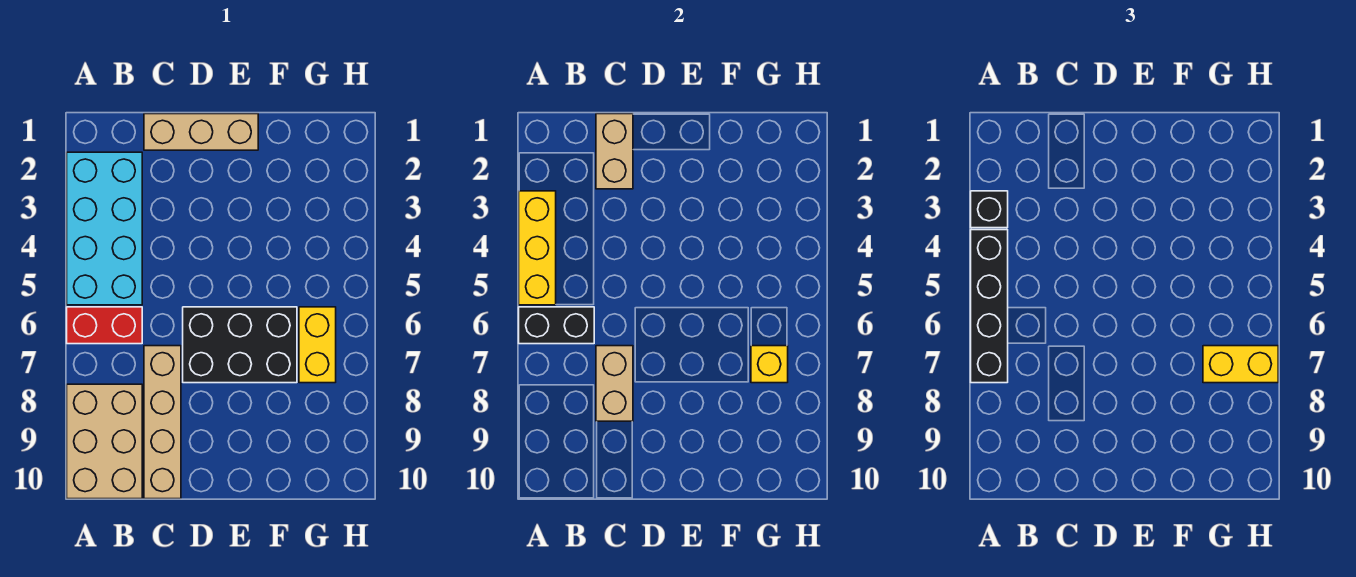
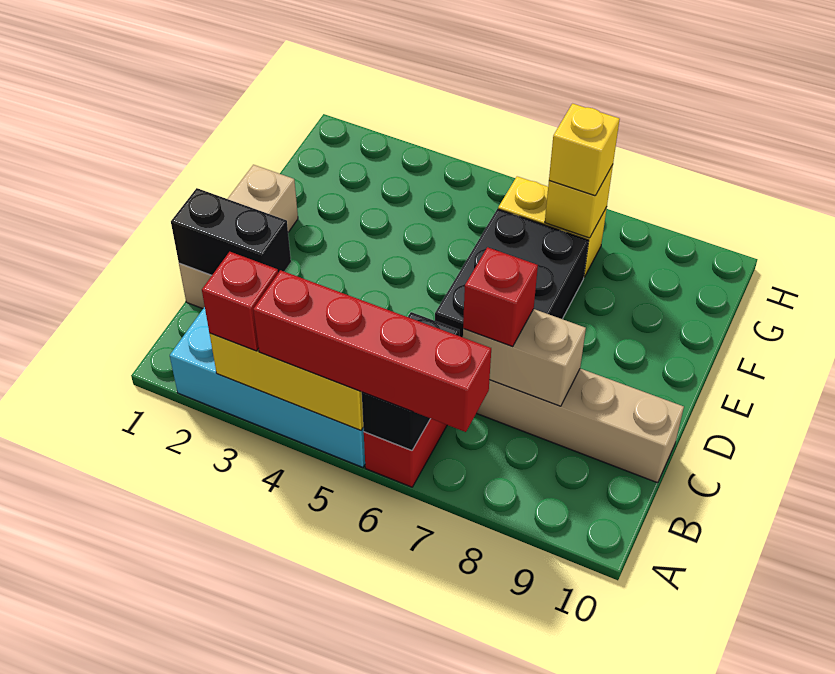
black 1x1 brick [971,191,1008,228] -> red 1x1 brick [202,252,278,351]
black 1x4 brick [971,230,1008,383] -> red 1x4 brick [253,270,491,432]
tan 2x3 brick [67,384,142,499] -> none
tan 1x2 brick [596,114,633,189] -> black 1x2 brick [171,188,291,275]
none -> red 1x1 brick [463,247,538,346]
yellow 1x2 brick [1203,346,1278,383] -> yellow 1x1 brick [549,104,620,196]

